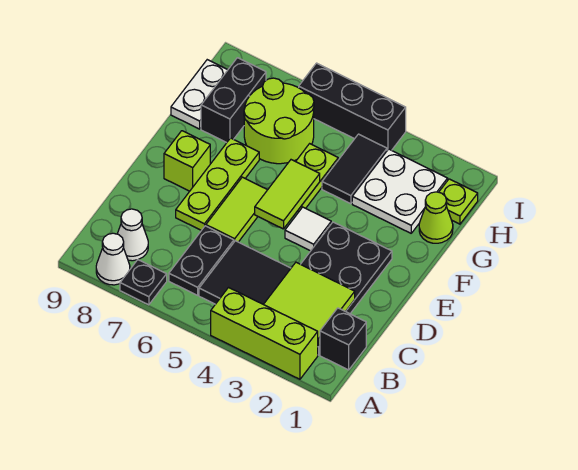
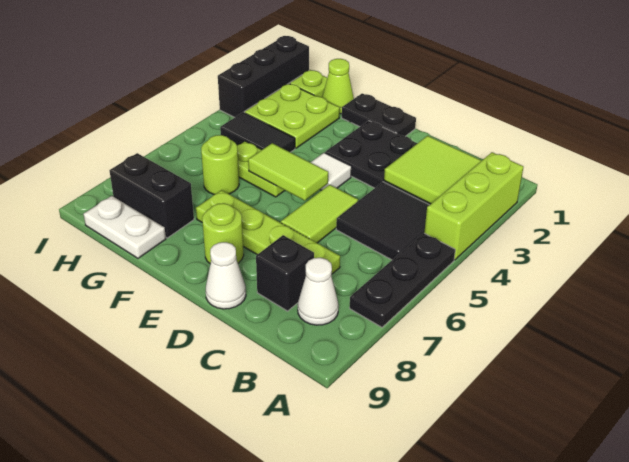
black 1x1 plate [120,260,167,305] -> black 1x3 plate [350,233,455,327]
white 1x1 cone [96,233,130,285] -> white 1x1 cone moved to [206,242,246,309]
black 1x1 brick [320,308,366,370] -> black 1x1 brick moved to [256,235,314,311]
black 1x2 plate [169,226,234,295] -> black 1x2 plate moved to [342,93,416,136]
lime 1x2 tile [206,177,267,242] -> lime 1x2 tile turned to [280,185,358,243]
lime 1x3 plate [176,138,259,230] -> lime 1x4 plate [196,190,340,274]
lime 1x1 brick [164,131,210,191] -> lime 1x1 round brick [202,203,244,264]
white 2x2 plate [352,149,448,233] -> lime 2x2 plate [244,83,340,148]
lime 2x2 round brick [244,78,314,164] -> lime 1x1 round brick [201,135,239,195]
black 1x3 brick [299,63,406,150] -> black 1x3 brick moved to [218,36,309,118]

